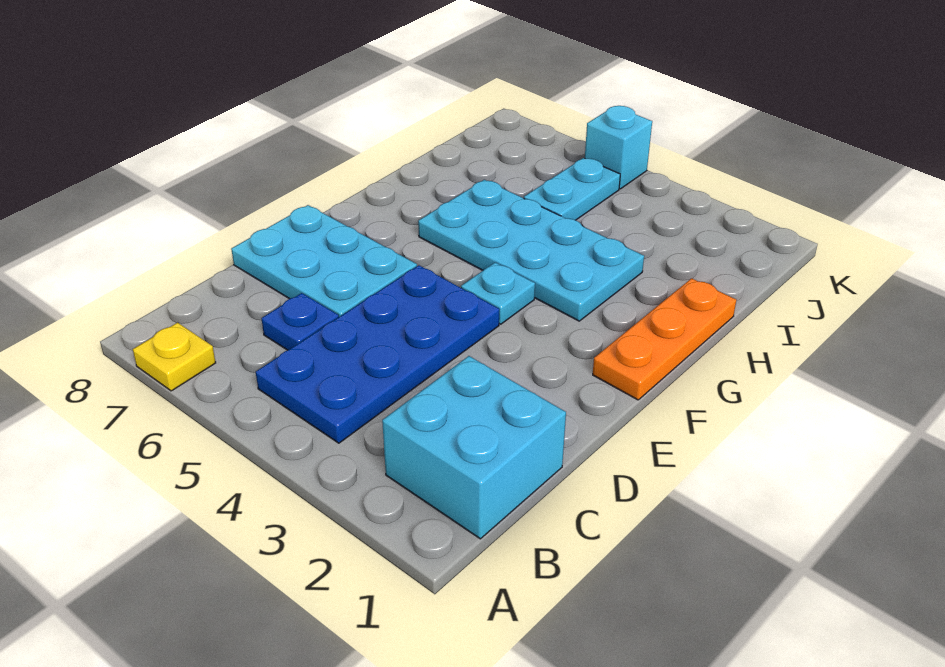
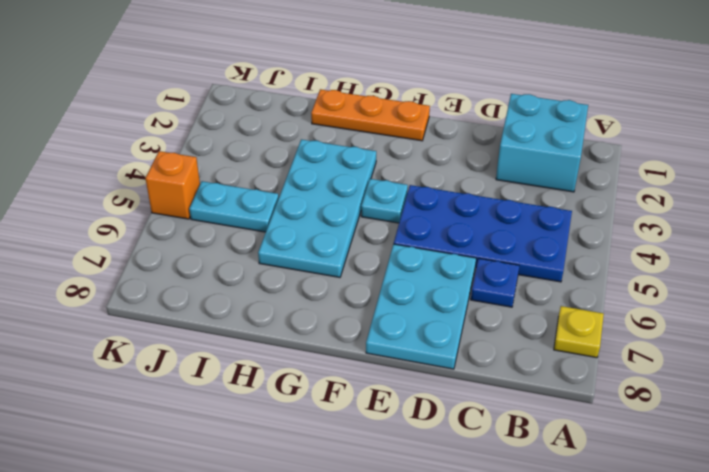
cyan 1x1 brick [585,106,652,189] -> orange 1x1 brick [145,151,200,219]

